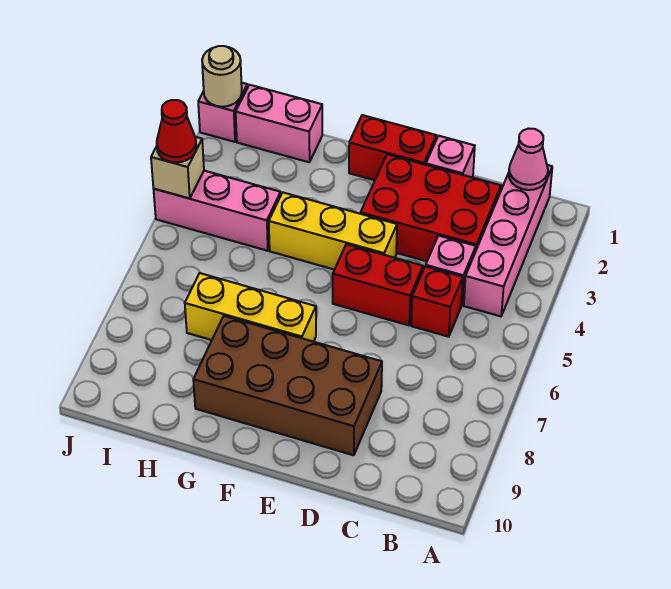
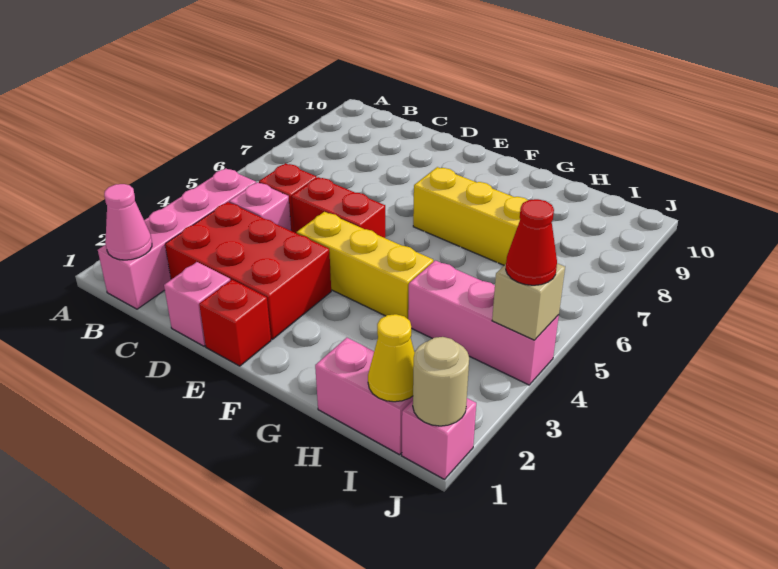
brown 2x4 brick [193,316,382,455] -> none
red 1x2 brick [349,115,436,180] -> red 1x1 brick [199,280,271,366]
none -> yellow 1x1 cone [368,314,415,402]

